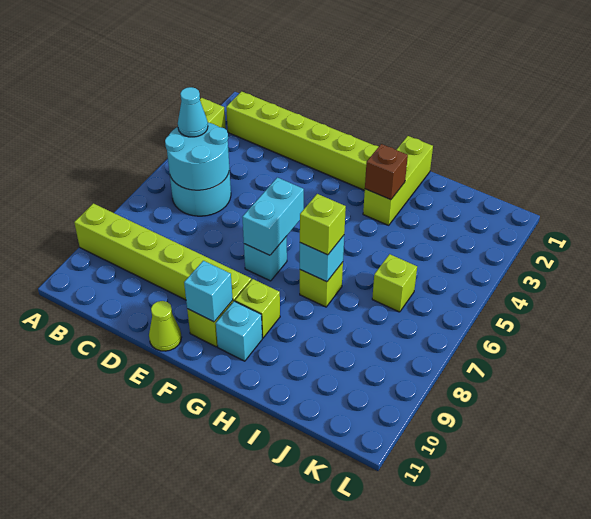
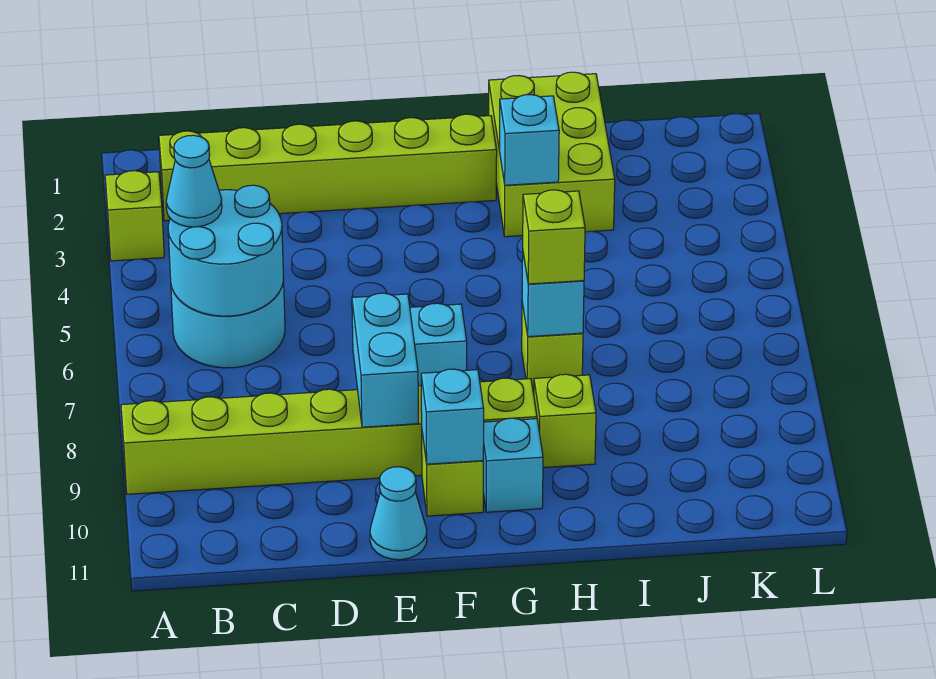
lime 1x1 cone [149,301,182,351] -> cyan 1x1 cone [370,467,427,560]
cyan 1x2 brick [242,177,304,255] -> cyan 1x2 brick moved to [352,293,418,427]
lime 1x3 brick [363,136,433,225] -> lime 2x3 brick [489,72,615,237]
brown 1x1 brick [365,144,408,200] -> cyan 1x1 brick [499,95,559,185]
lime 1x1 brick [372,254,417,312] -> lime 1x1 brick moved to [534,374,596,468]

